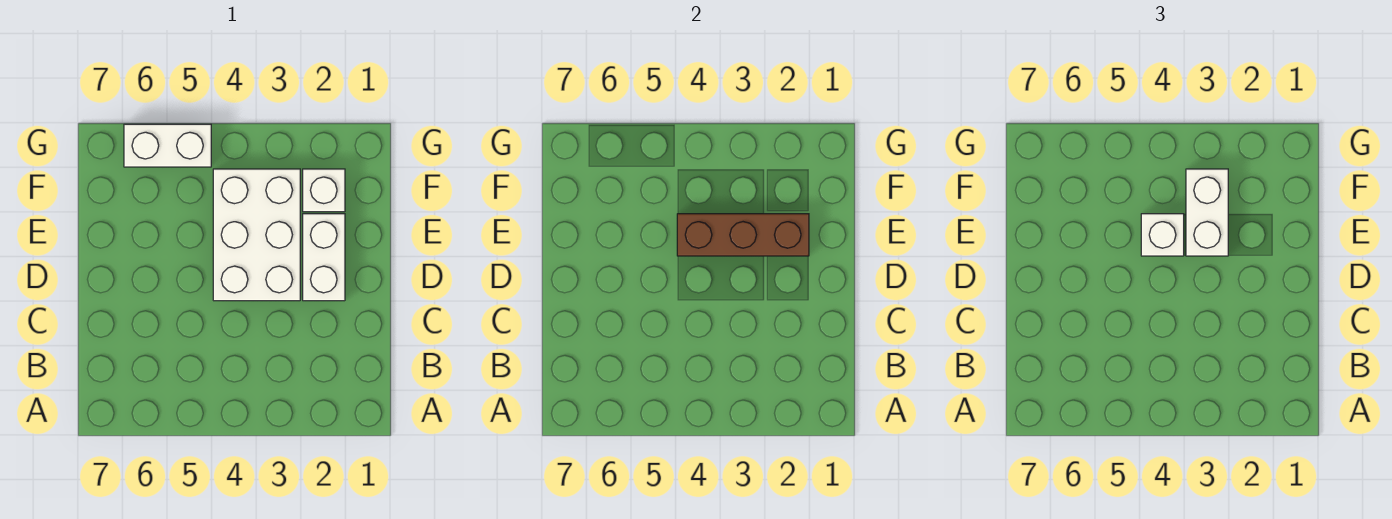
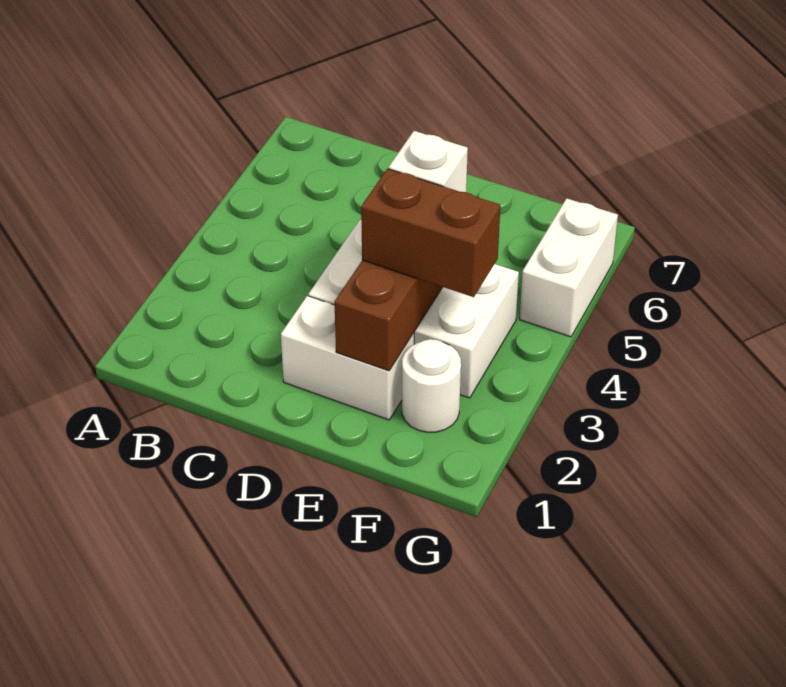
white 1x2 brick [1186,169,1228,256] -> brown 1x2 brick [361,169,500,297]
white 1x1 brick [303,169,345,212] -> white 1x1 round brick [402,339,461,432]

